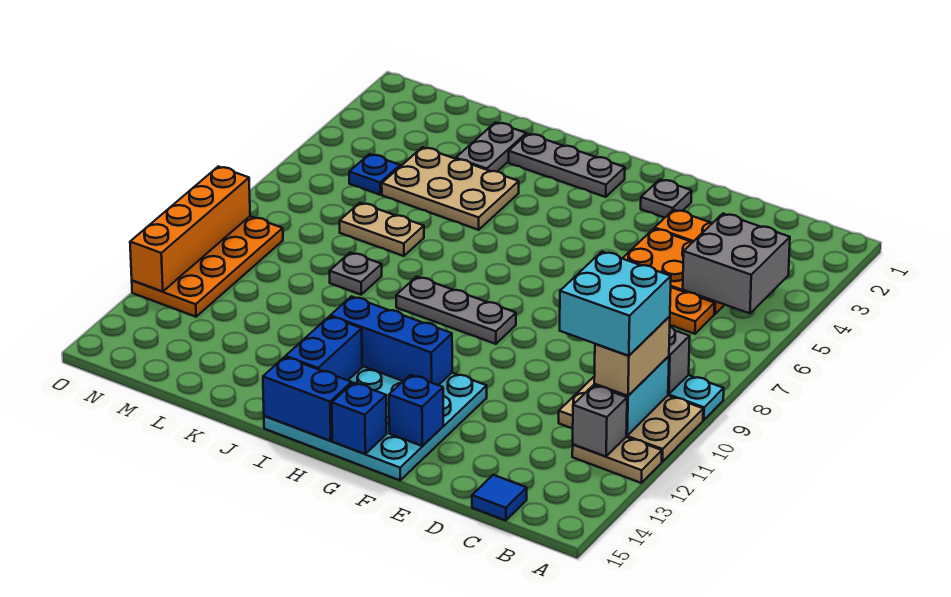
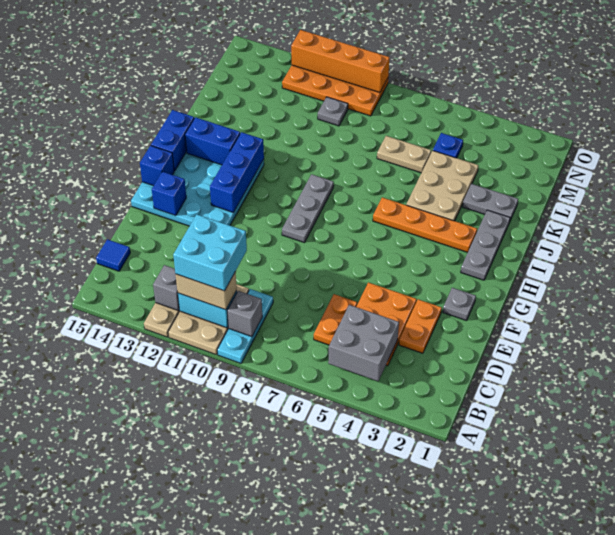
none -> orange 1x4 plate [373,197,477,252]
tan 1x2 plate [340,203,424,256] -> tan 1x2 plate turned to [377,136,431,173]
grey 1x1 plate [330,253,382,295] -> grey 1x1 plate moved to [318,97,348,126]

